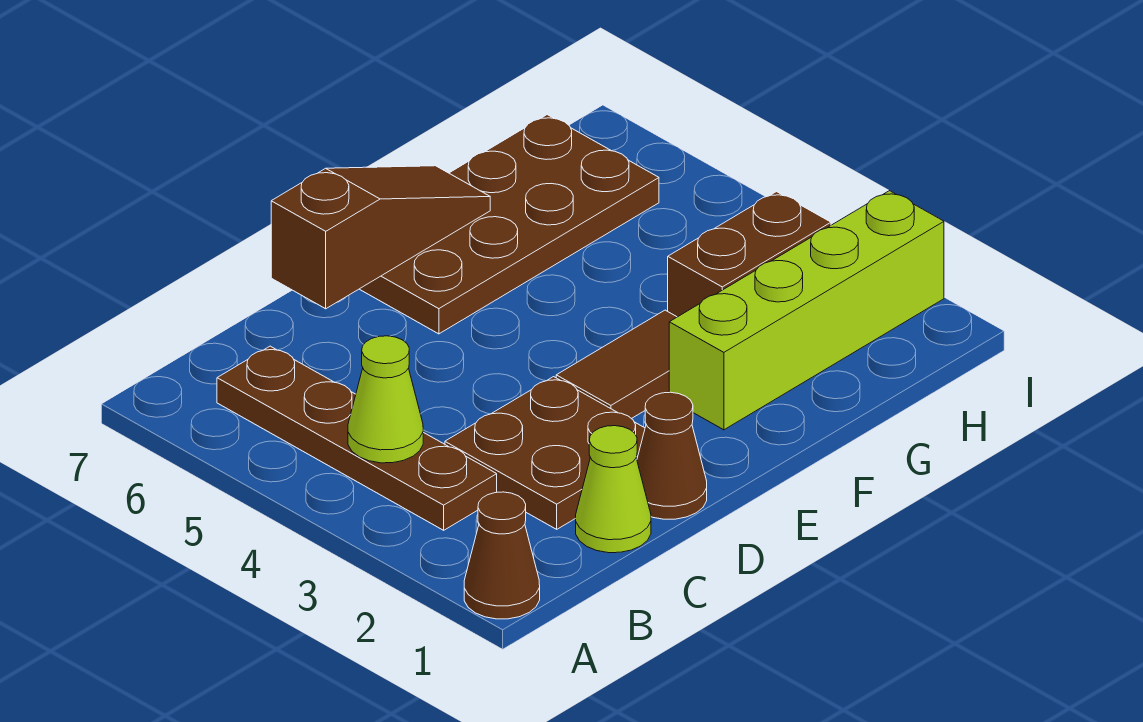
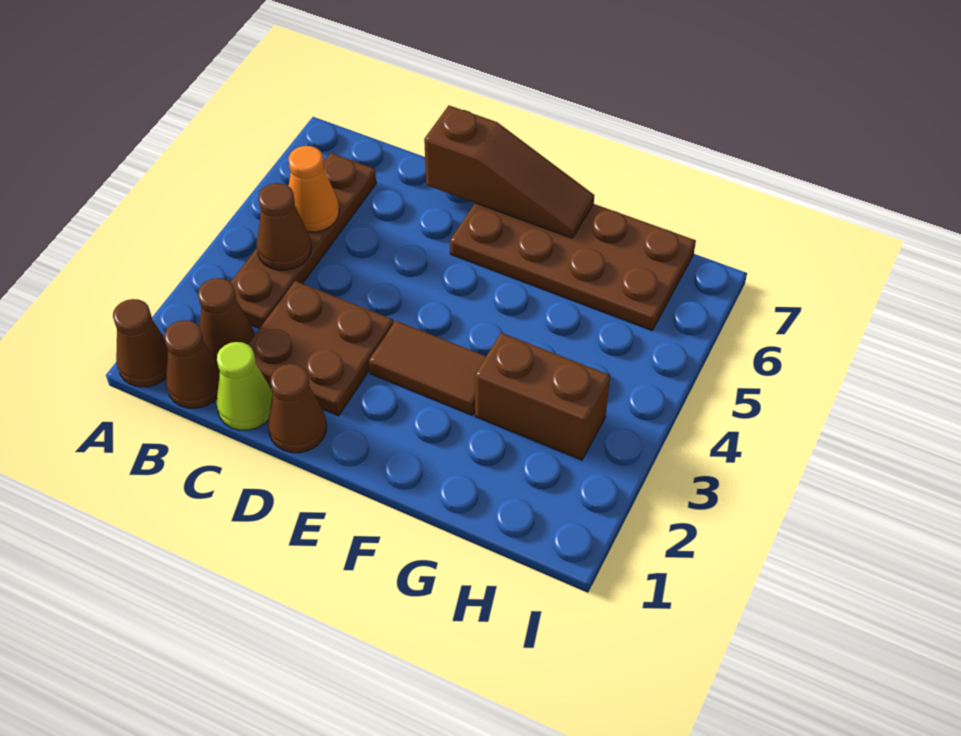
none -> brown 1x1 cone [164,320,220,408]
none -> brown 1x1 cone [198,278,254,362]
lime 1x1 cone [348,336,423,463] -> brown 1x1 cone [257,183,311,270]
none -> orange 1x1 cone [289,146,339,232]
lime 1x4 brick [669,191,944,430] -> none

